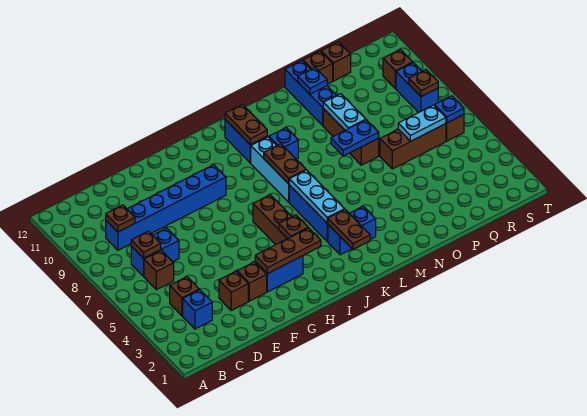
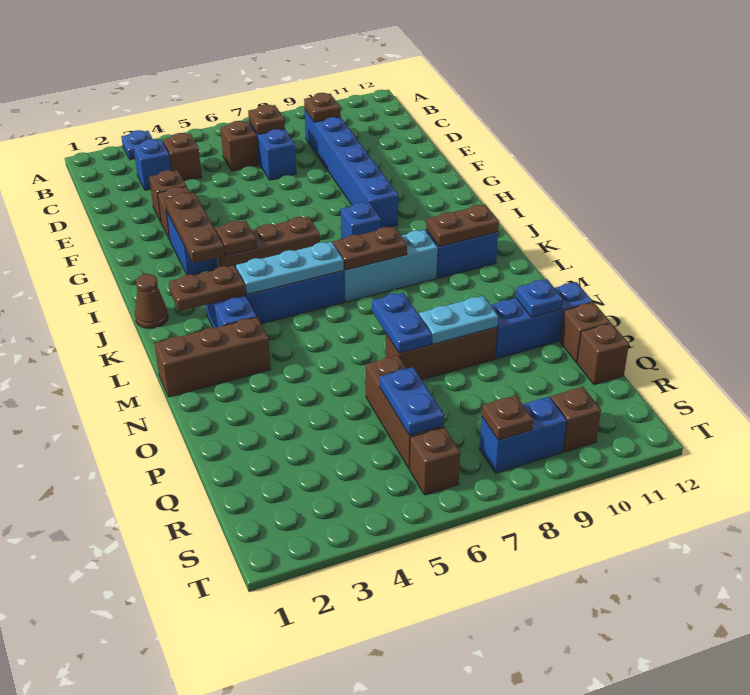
none -> brown 1x1 cone [135,274,168,328]
blue 1x1 brick [269,128,298,159] -> blue 1x1 brick moved to [341,202,381,239]
none -> brown 1x3 brick [155,317,271,397]
cyan 1x2 plate [398,105,446,142] -> blue 1x2 plate [380,367,444,436]
blue 1x1 plate [435,96,464,123] -> blue 1x1 plate moved to [121,130,152,160]

